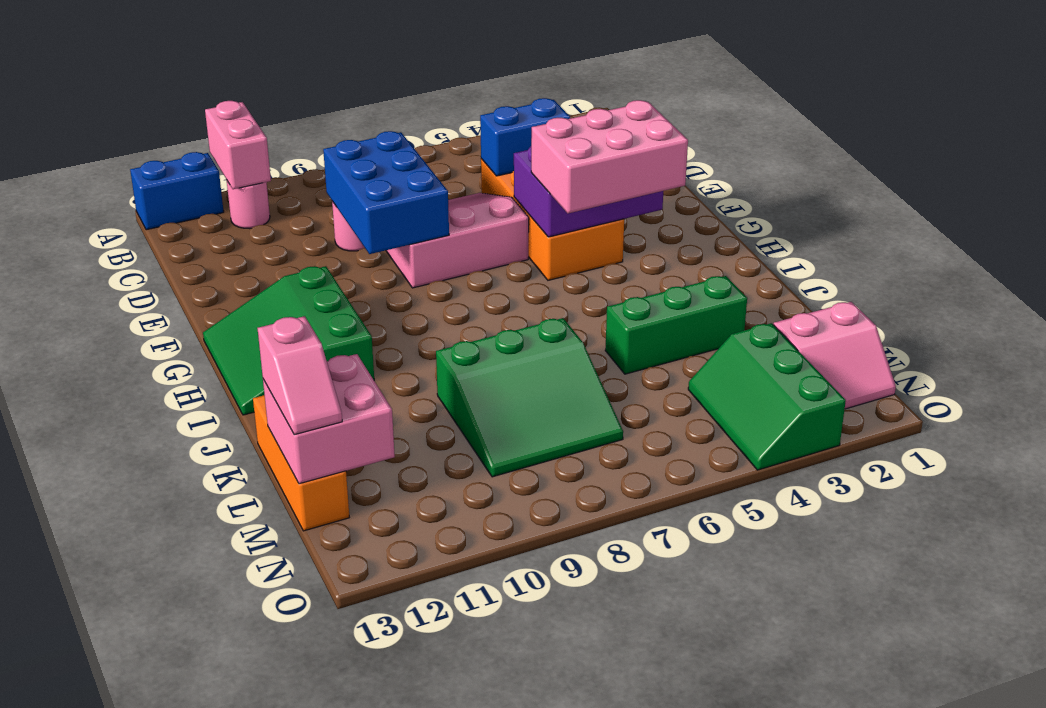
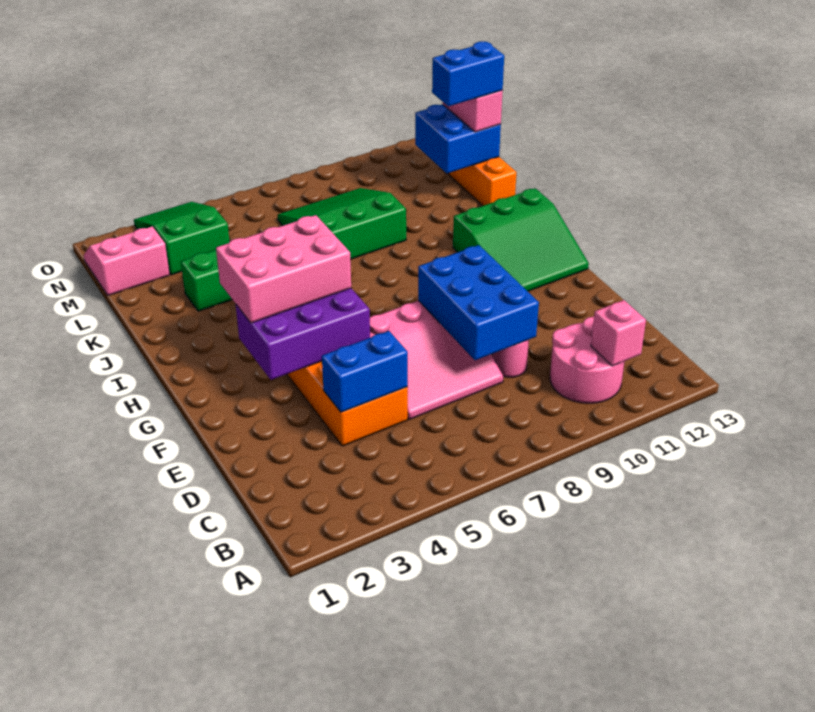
pink 1x2 brick [205,101,271,189] -> pink 1x1 brick [591,300,646,366]
blue 1x2 brick [130,152,224,230] -> blue 1x2 brick moved to [432,41,504,106]
pink 1x1 round brick [226,179,270,229] -> pink 2x2 round brick [550,317,625,403]
green 3x3 slope [203,266,374,415] -> green 3x3 slope turned to [453,188,589,291]
pink 2x2 brick [263,354,395,484] -> blue 2x2 brick [415,104,501,173]
green 2x3 slope [688,323,846,470] -> green 2x3 slope turned to [134,202,230,275]

